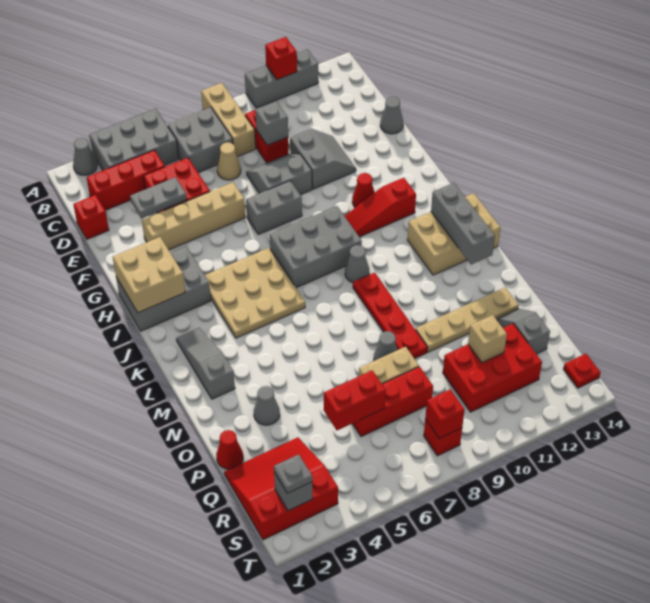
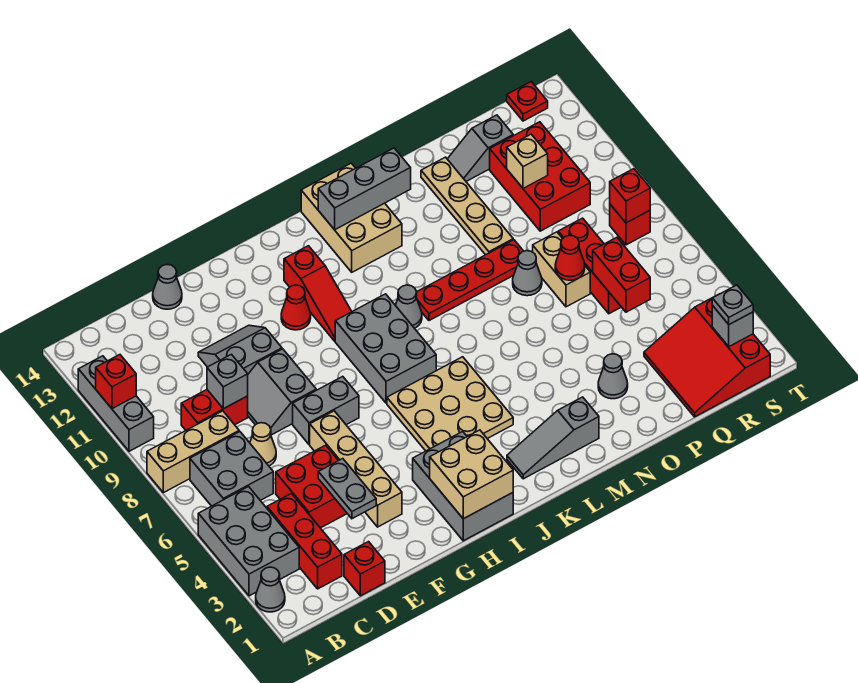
grey 1x2 brick [246,181,302,235] -> grey 1x2 brick turned to [293,376,359,444]
red 1x1 cone [216,430,243,469] -> red 1x1 cone moved to [555,235,585,280]

